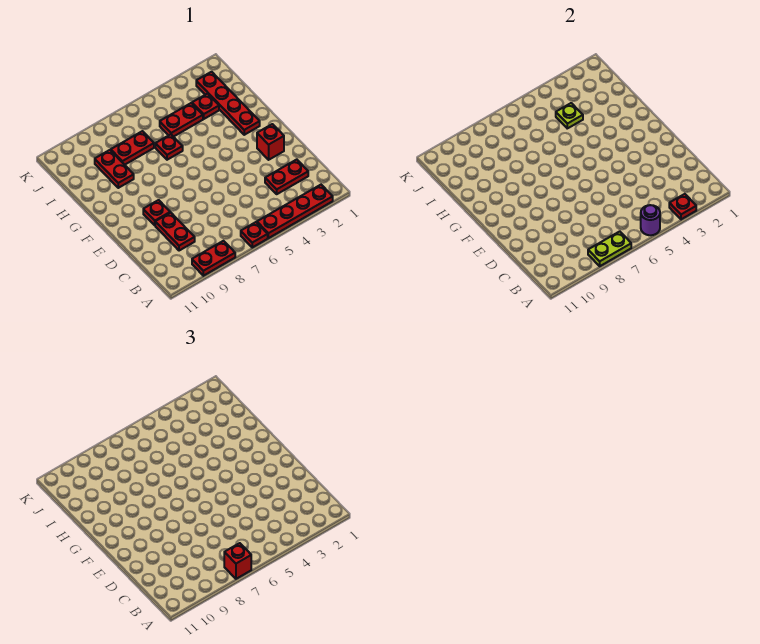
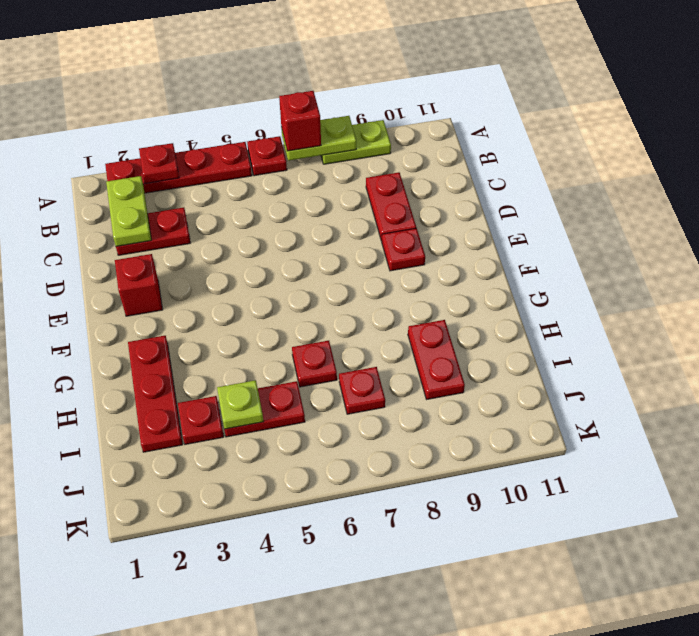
purple 1x1 round brick [641,205,660,235] -> none
red 1x2 plate [192,241,235,276] -> lime 1x2 plate [321,120,391,164]
none -> lime 1x2 plate [106,176,151,246]
red 1x4 plate [196,72,260,135] -> red 1x3 plate [128,336,183,452]
red 1x2 plate [111,131,154,165] -> red 1x1 plate [339,367,385,414]

